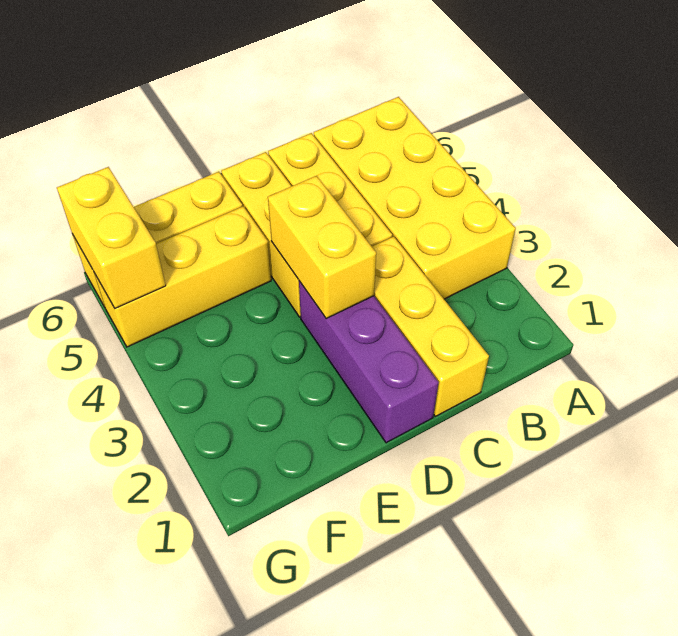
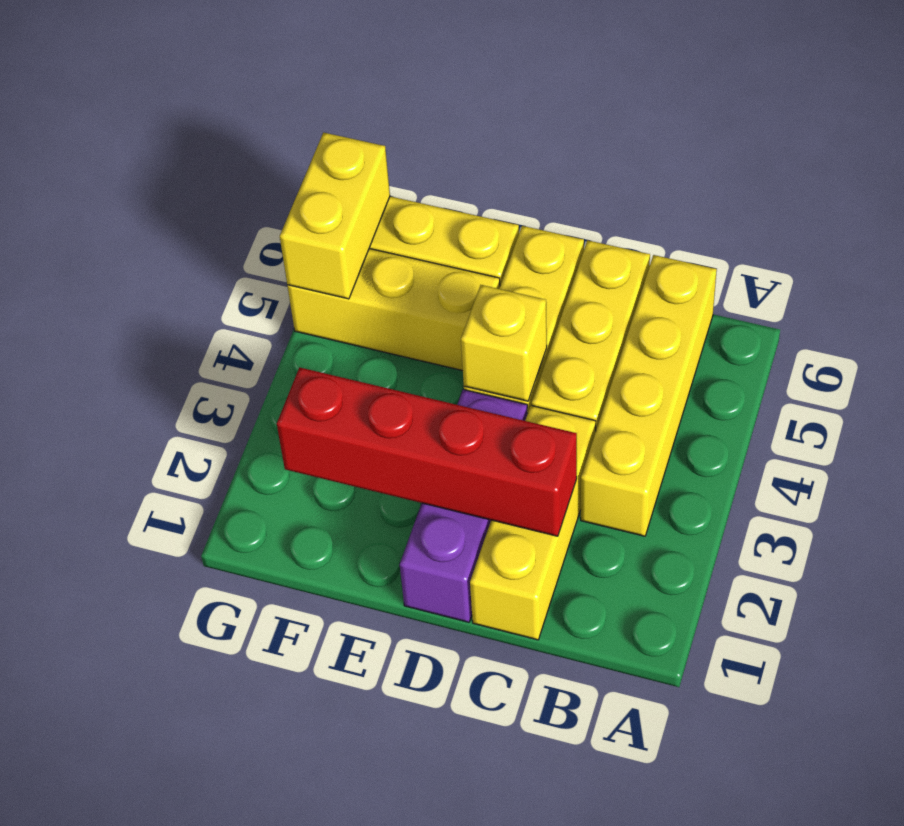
yellow 2x4 brick [314,97,516,299] -> yellow 1x4 brick [581,255,717,536]
none -> red 1x4 brick [277,367,577,536]
yellow 1x2 brick [268,176,376,319] -> yellow 1x1 brick [461,285,547,401]

